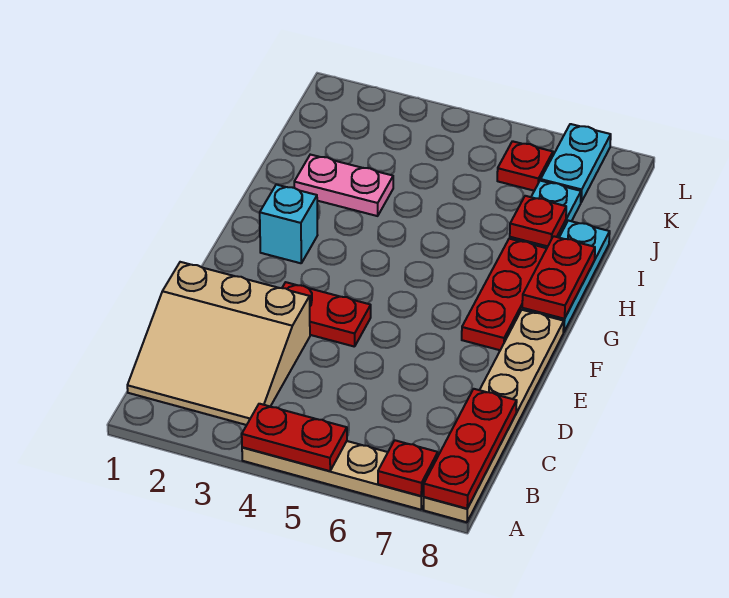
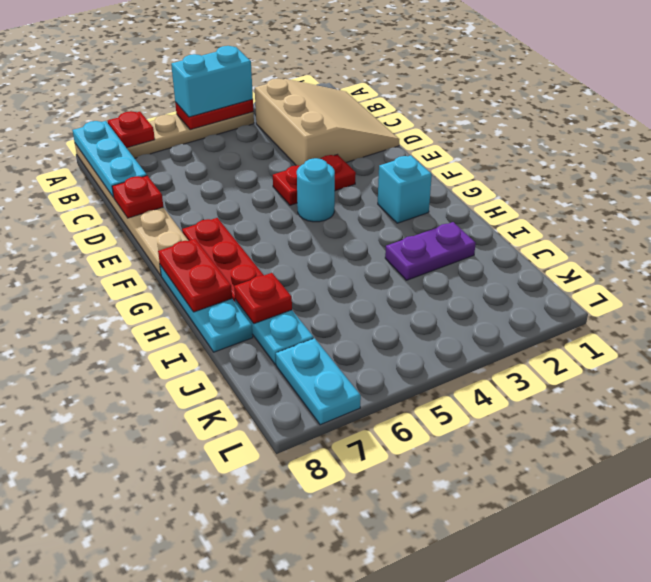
none -> cyan 1x2 brick [171,46,253,117]
red 1x3 plate [424,389,517,509] -> cyan 1x3 plate [72,121,147,197]
tan 3x3 slope [127,262,310,425] -> tan 3x3 slope turned to [255,79,399,166]
none -> cyan 1x1 round brick [297,158,335,222]
pink 1x2 plate [294,155,393,216] -> purple 1x2 plate [385,222,476,280]
red 1x1 plate [497,141,553,191] -> red 1x1 plate moved to [112,176,163,218]

